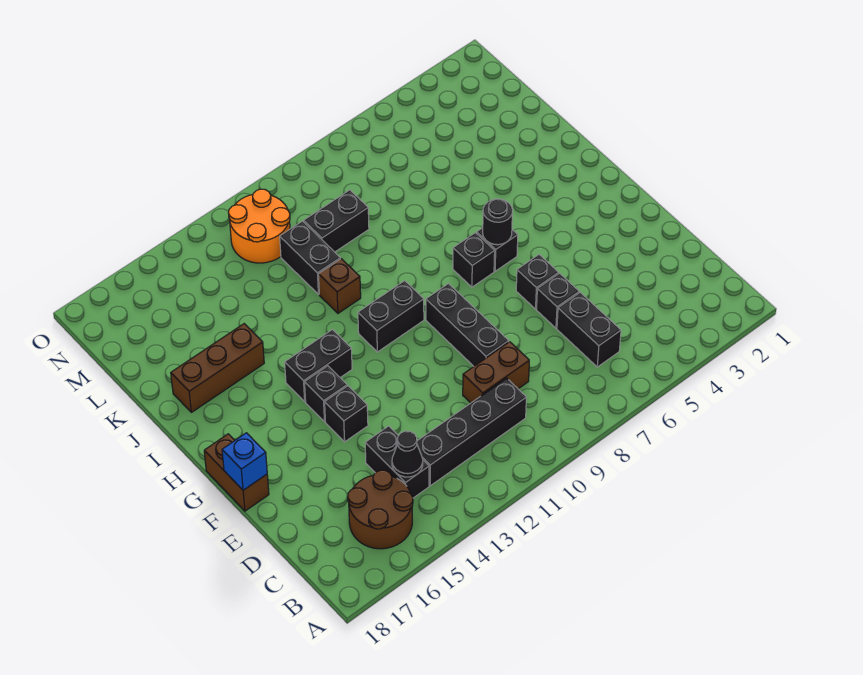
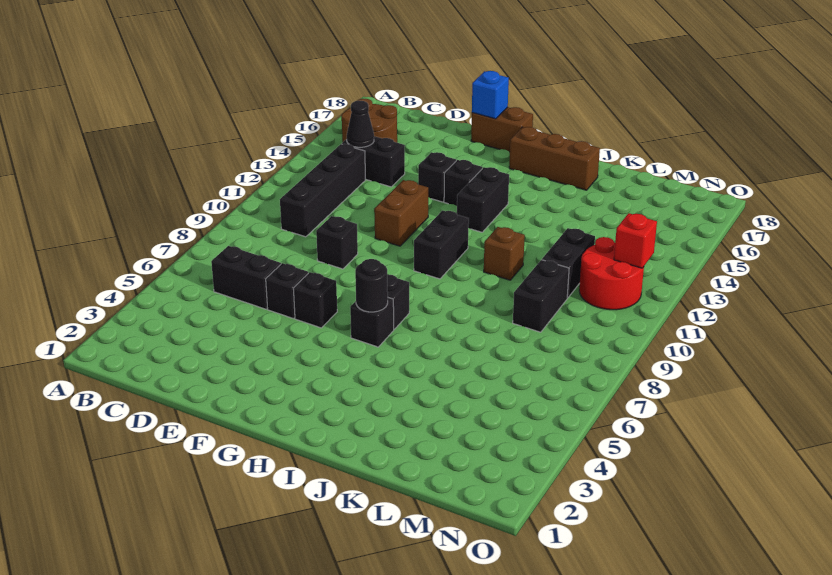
brown 1x2 brick [463,342,529,403] -> brown 1x2 brick moved to [374,180,428,246]
black 1x3 brick [426,284,509,366] -> black 1x1 brick [316,216,358,269]
brown 1x3 brick [171,324,264,412] -> brown 1x3 brick turned to [509,127,600,190]
black 1x2 brick [280,221,340,294] -> black 1x2 brick turned to [542,228,595,298]
orange 2x2 round brick [228,189,290,263] -> red 2x2 round brick [579,237,644,310]
none -> red 1x1 brick [614,213,657,268]

